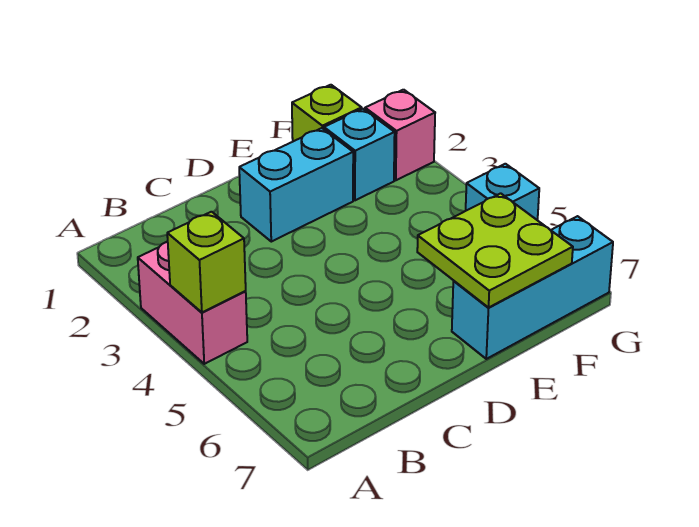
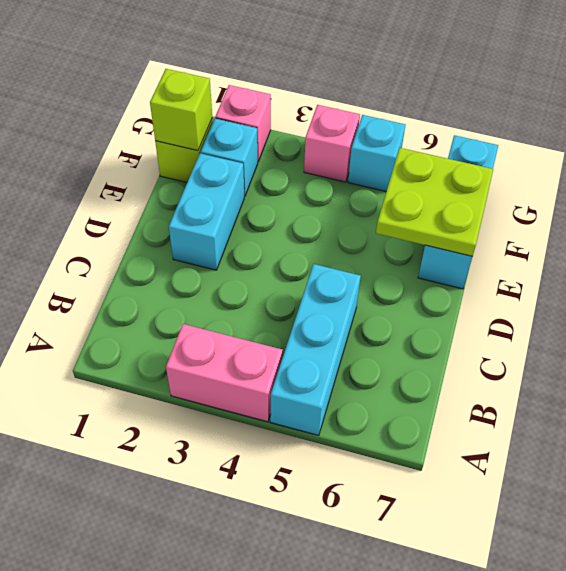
lime 1x1 brick [167,212,246,312] -> lime 1x1 brick moved to [150,69,212,150]
none -> cyan 1x3 brick [270,264,361,435]
none -> pink 1x1 brick [304,105,360,182]

